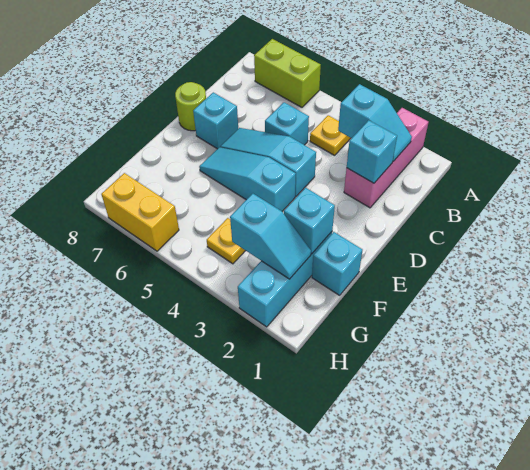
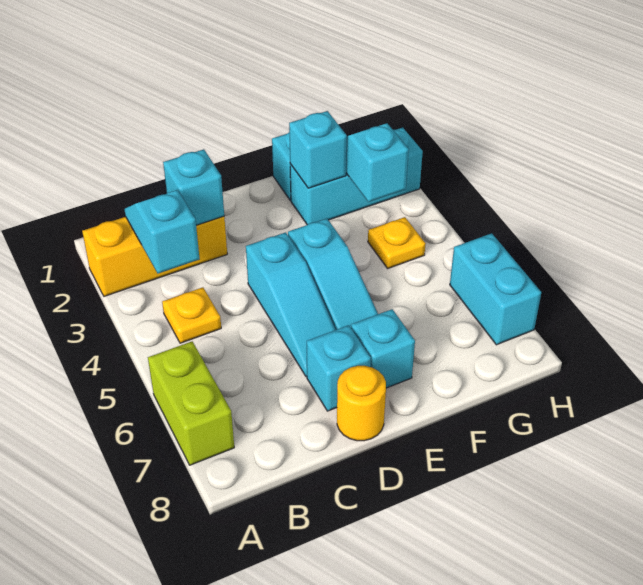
pink 1x3 brick [344,108,429,208] -> yellow 1x3 brick [82,216,227,296]
cyan 1x1 brick [265,102,309,145] -> cyan 1x1 brick moved to [351,309,415,388]
lime 1x1 round brick [175,82,206,131] -> yellow 1x1 round brick [337,366,386,441]
yellow 1x2 brick [101,173,179,251] -> cyan 1x2 brick [450,233,541,345]

